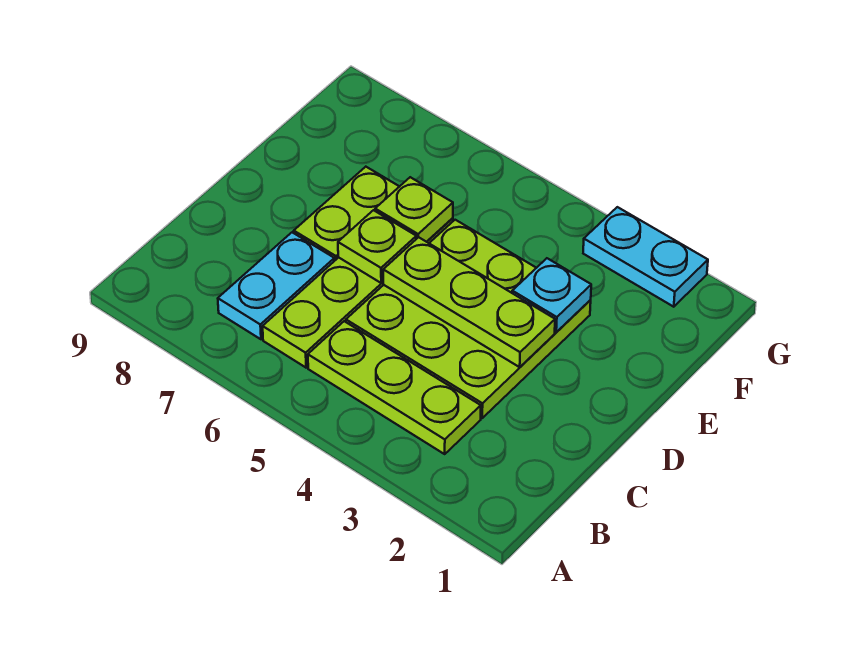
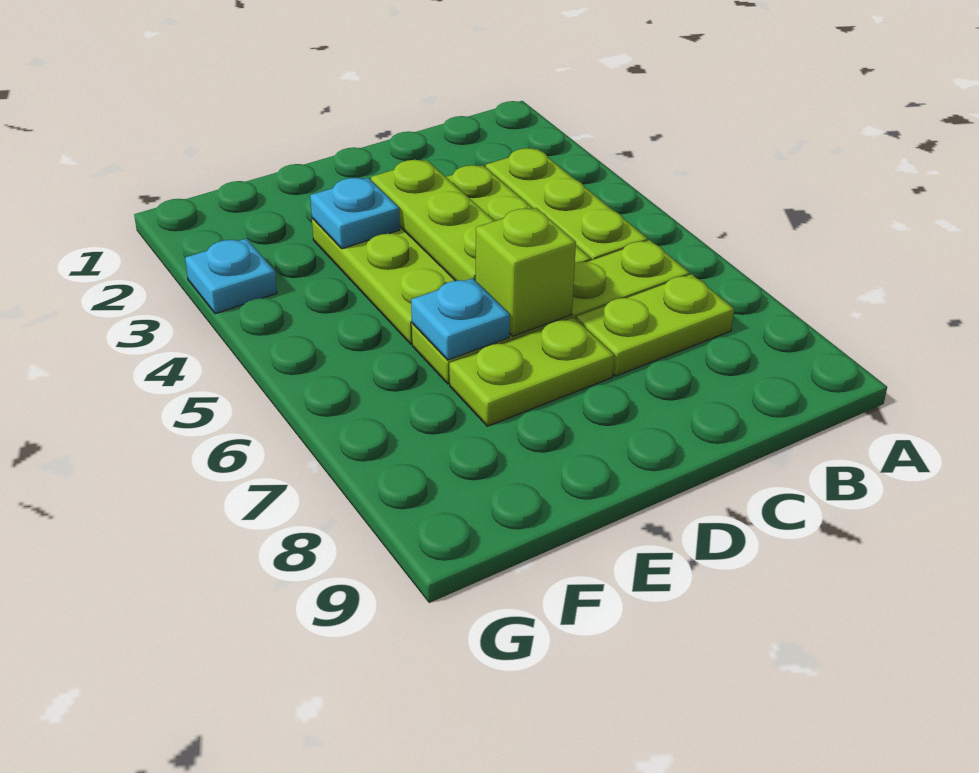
cyan 1x2 plate [218,232,334,339] -> lime 1x2 plate [577,274,734,376]
lime 1x1 plate [338,210,416,283] -> lime 1x1 brick [476,208,576,336]
lime 1x1 plate [375,177,453,242] -> cyan 1x1 plate [411,278,510,360]
cyan 1x2 plate [583,207,708,307] -> cyan 1x1 plate [185,239,277,314]

